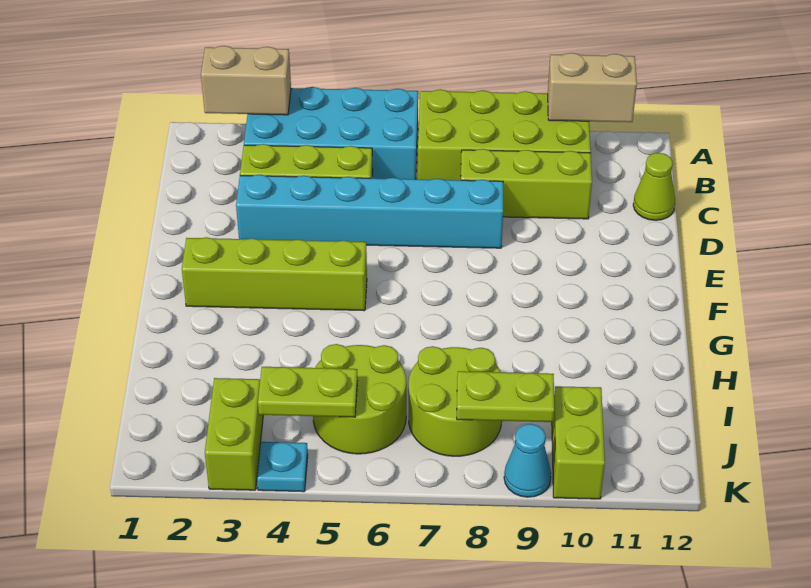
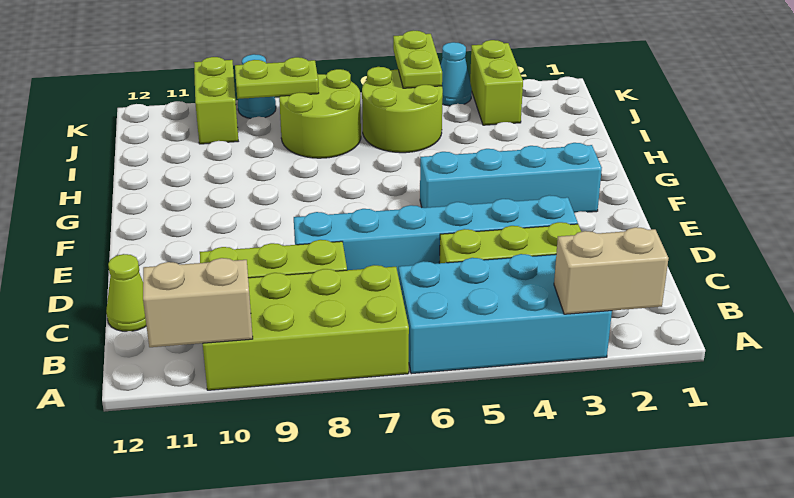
lime 1x4 brick [182,237,367,311] -> cyan 1x4 brick [420,143,602,213]
lime 1x2 plate [258,367,357,417] -> lime 1x2 plate turned to [393,31,442,88]
cyan 1x1 plate [257,442,308,492] -> cyan 1x1 cone [441,42,472,106]

